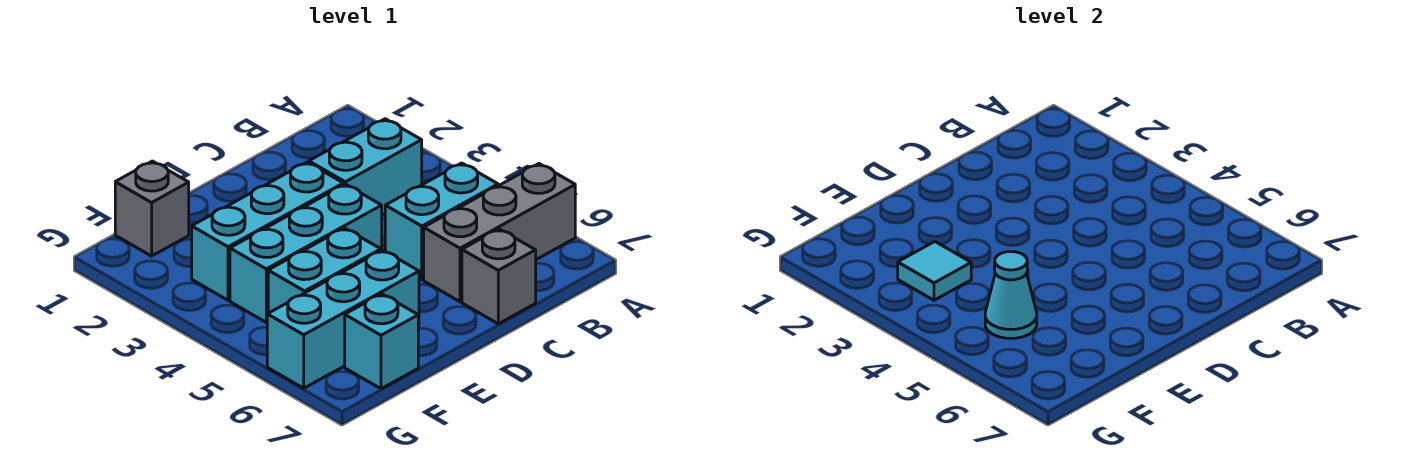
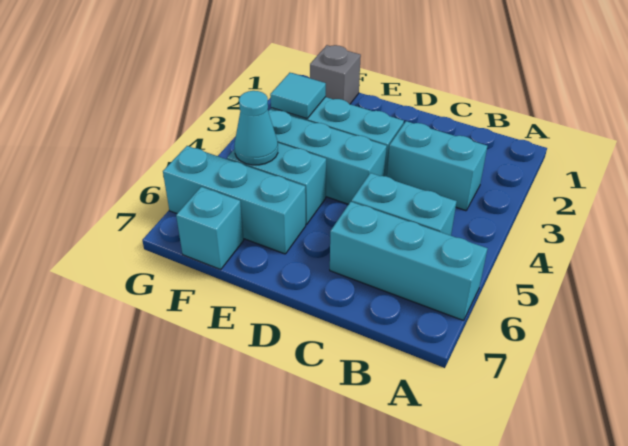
grey 1x3 brick [424,164,575,302] -> cyan 1x3 brick [330,202,488,320]
grey 1x1 brick [462,229,536,324] -> none

